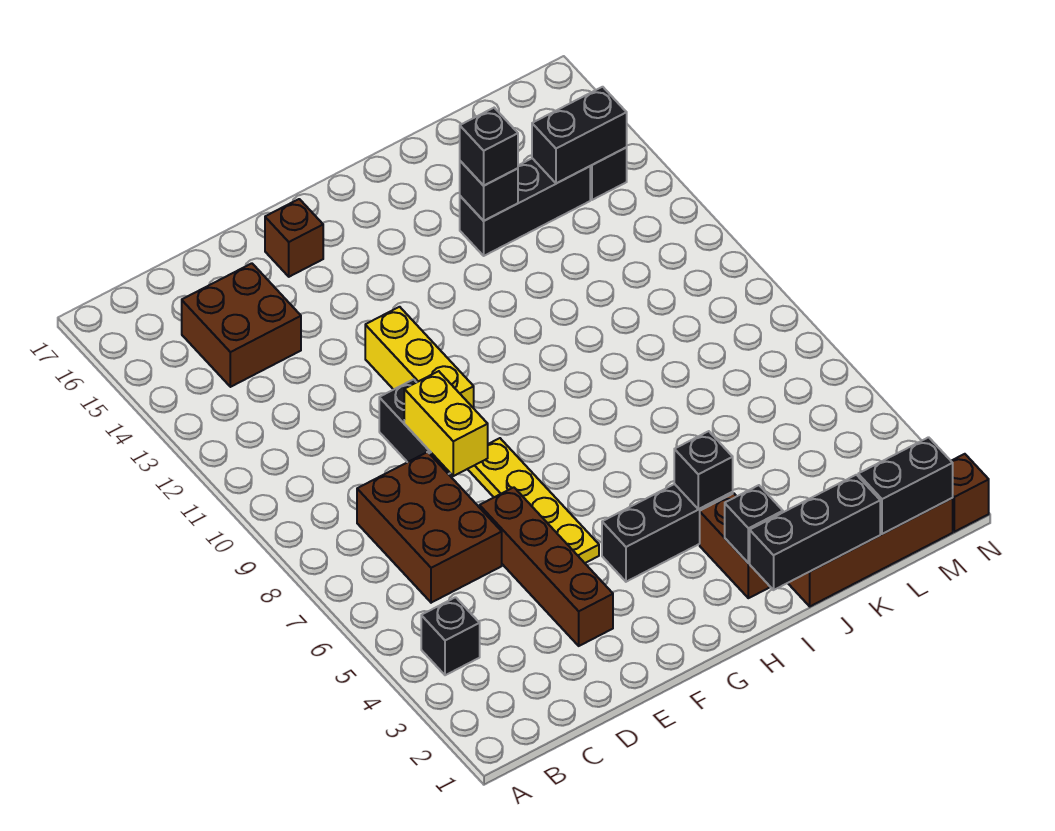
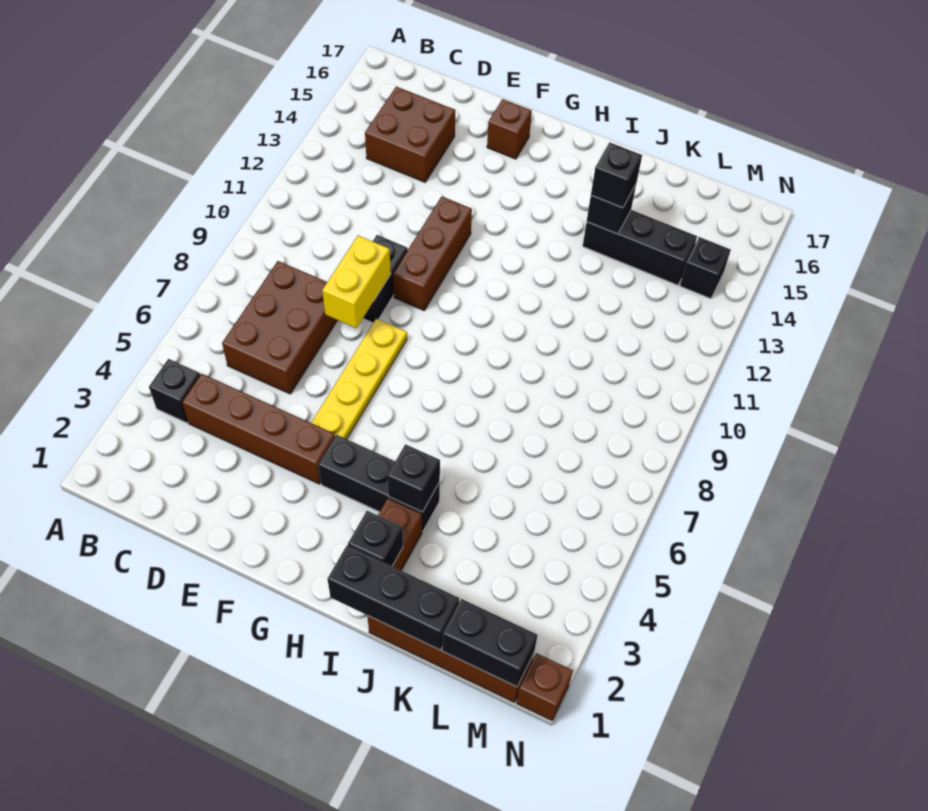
brown 1x4 brick [480,487,613,646] -> brown 1x4 brick turned to [182,374,335,484]
yellow 1x3 brick [365,307,474,408] -> brown 1x3 brick [393,197,472,310]
black 1x2 brick [532,87,627,183] -> none

